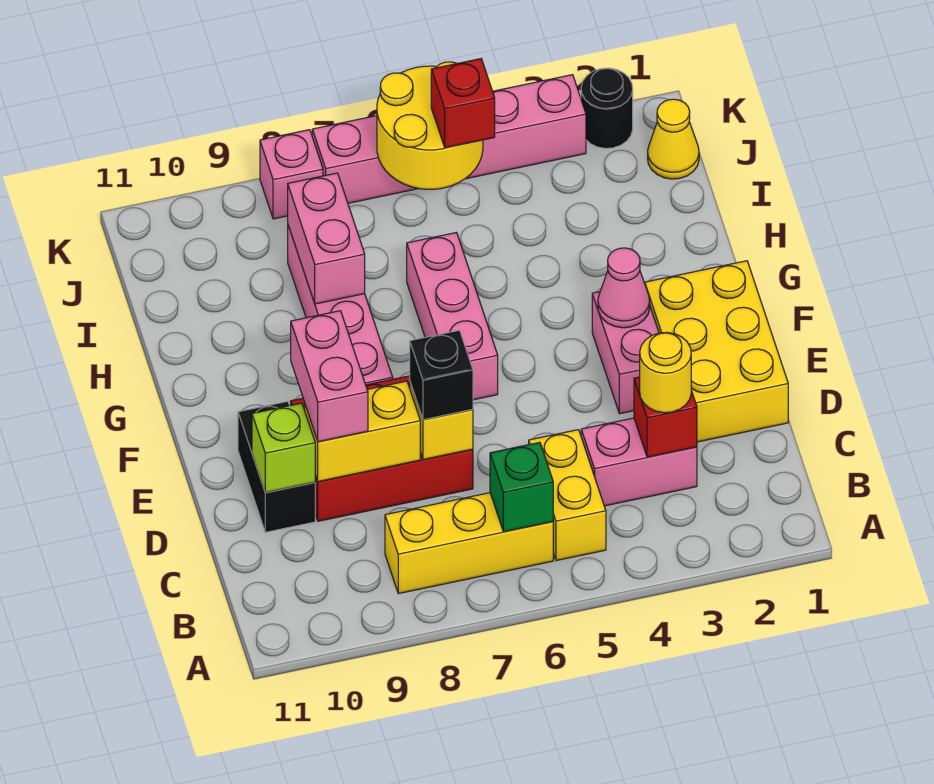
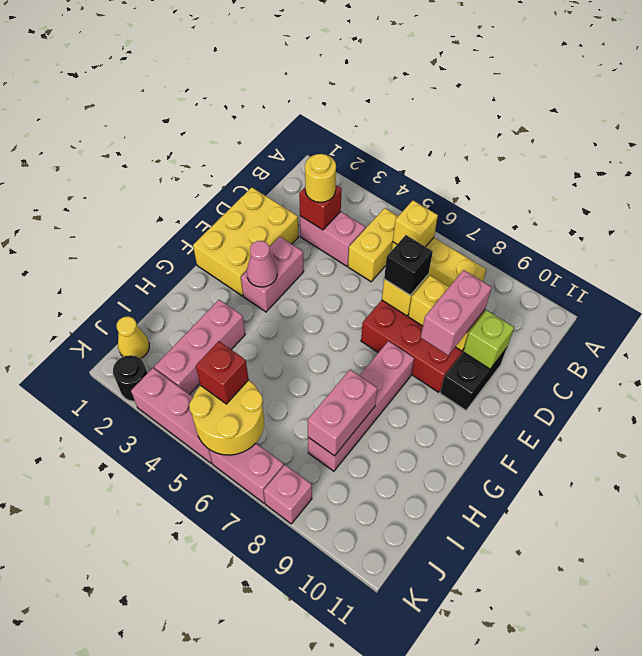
green 1x1 brick [490,442,553,532] -> yellow 1x1 brick [393,200,438,247]
pink 1x3 brick [407,233,498,400] -> pink 1x3 brick moved to [154,300,245,395]

